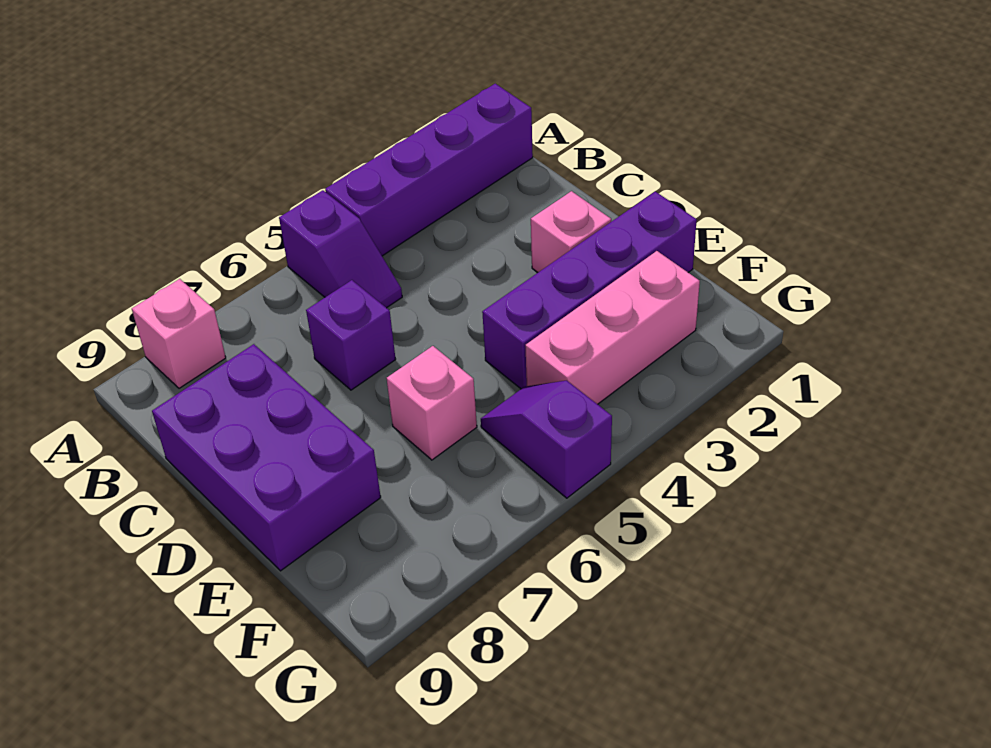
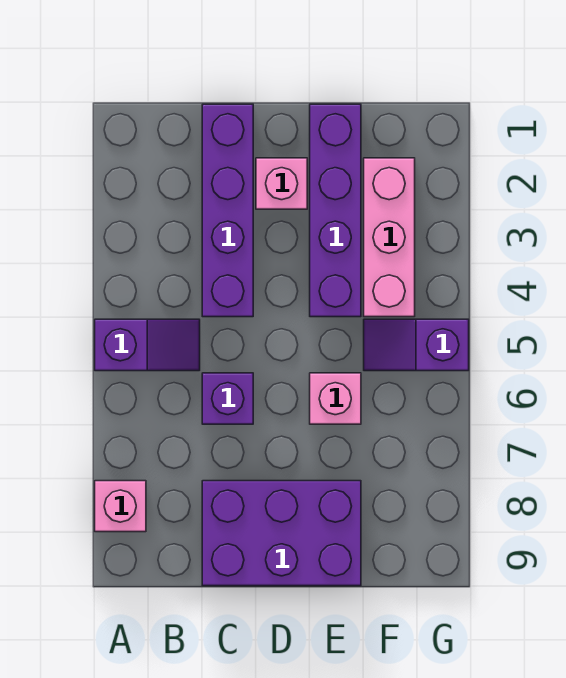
purple 1x4 brick [325,84,533,256] -> purple 1x4 brick moved to [202,104,253,317]

